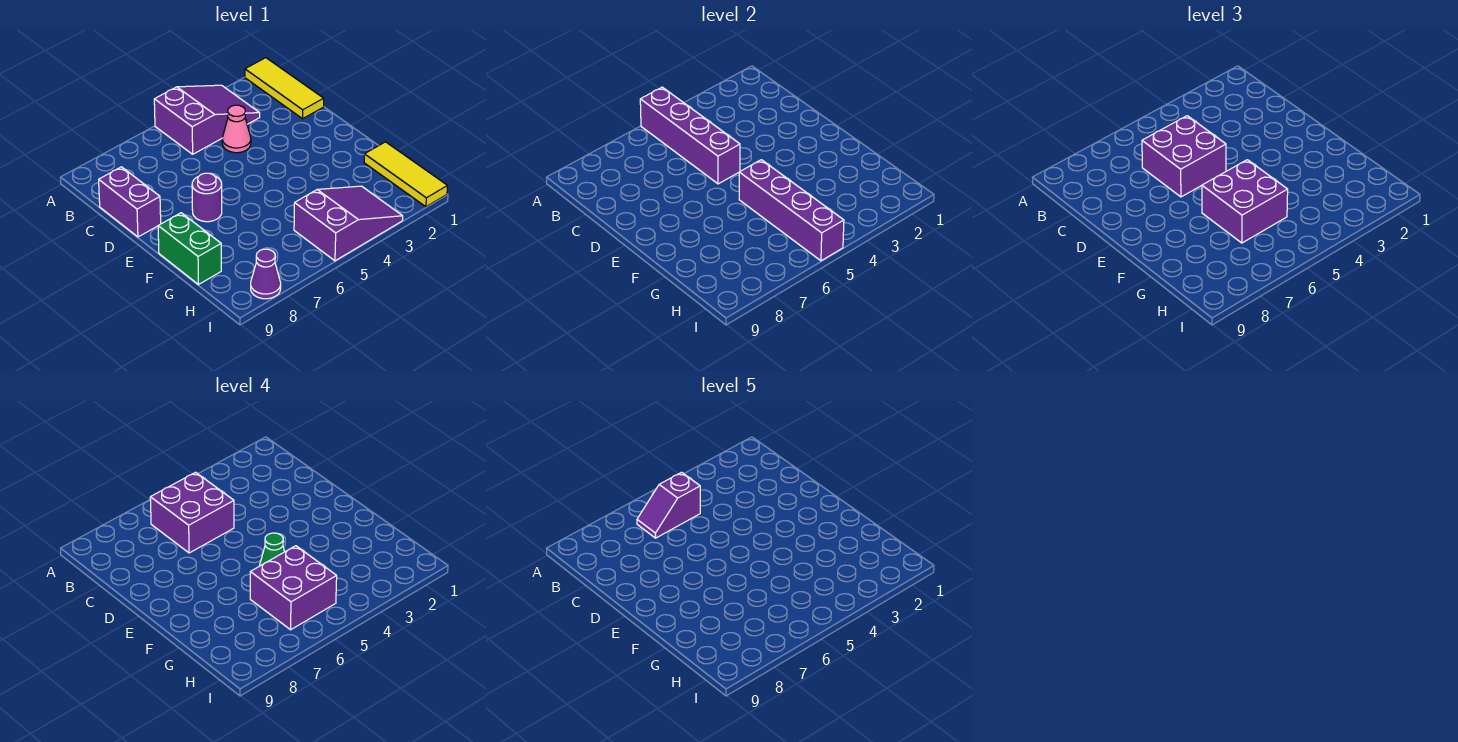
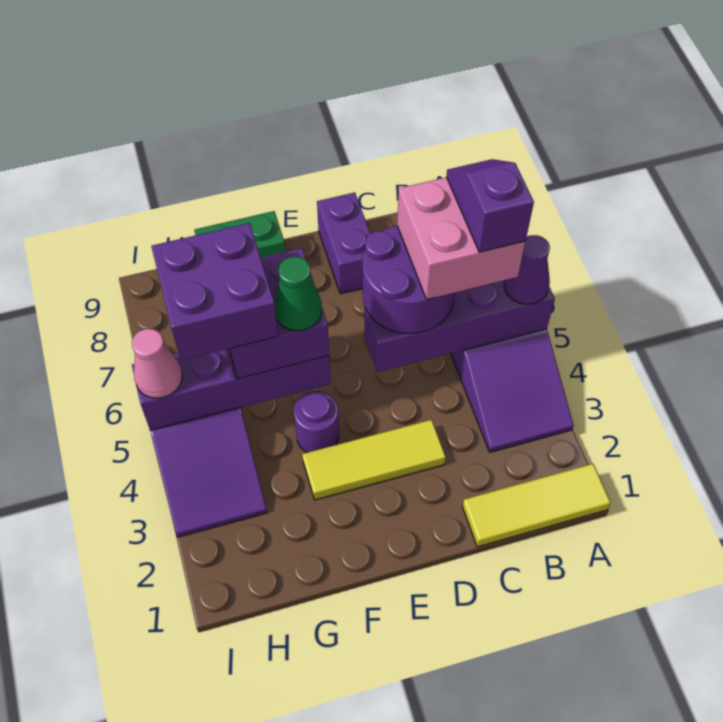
purple 2x2 brick [150,472,234,553] -> pink 2x2 brick [397,177,525,300]
pink 1x1 cone [222,105,251,153] -> pink 1x1 cone moved to [132,329,182,398]
purple 2x2 brick [1142,116,1226,197] -> purple 2x2 round brick [363,226,455,334]
purple 1x2 brick [99,167,161,237] -> purple 1x2 brick turned to [317,192,371,294]
purple 1x1 round brick [192,173,222,222] -> purple 1x1 round brick moved to [294,391,339,453]
yellow 1x3 tile [364,142,447,207] -> yellow 1x3 tile moved to [302,420,446,500]
purple 1x1 cone [251,249,281,299] -> purple 1x1 cone moved to [504,235,550,304]

